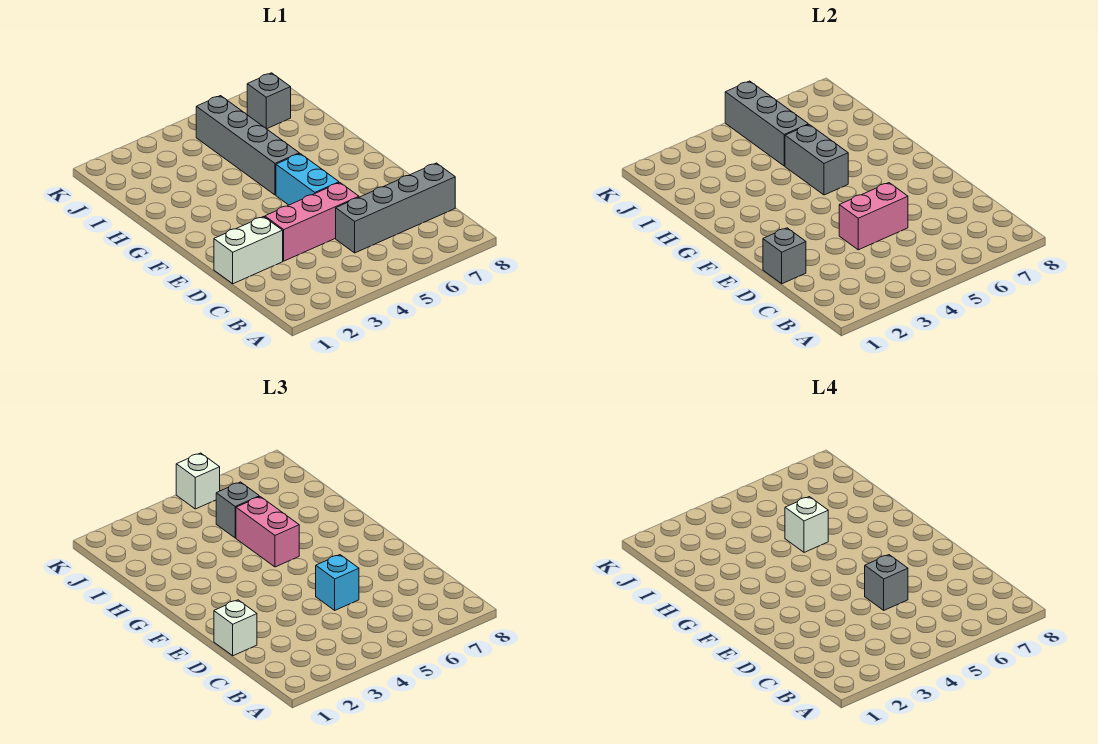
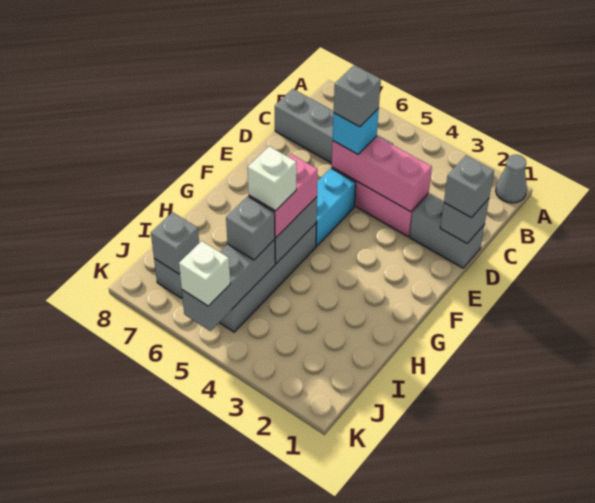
none -> grey 1x1 cone [496,155,527,203]
white 1x2 brick [214,217,283,284] -> grey 1x2 brick [410,194,485,268]
white 1x1 brick [214,600,257,656] -> grey 1x1 brick [444,156,494,218]
pink 1x2 brick [839,183,908,250] -> pink 1x3 brick [332,136,432,212]
none -> grey 1x1 brick [151,212,199,274]

